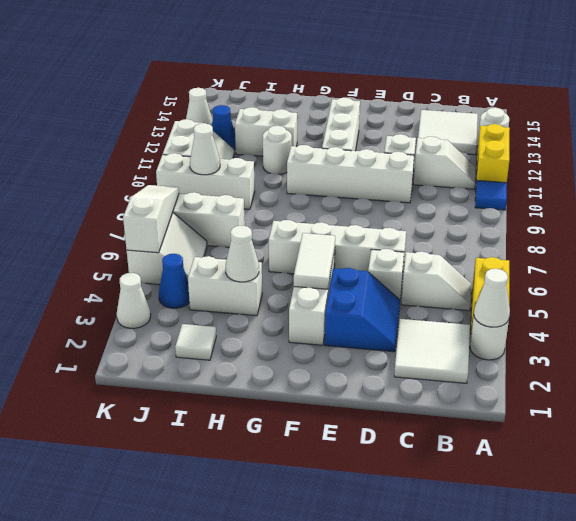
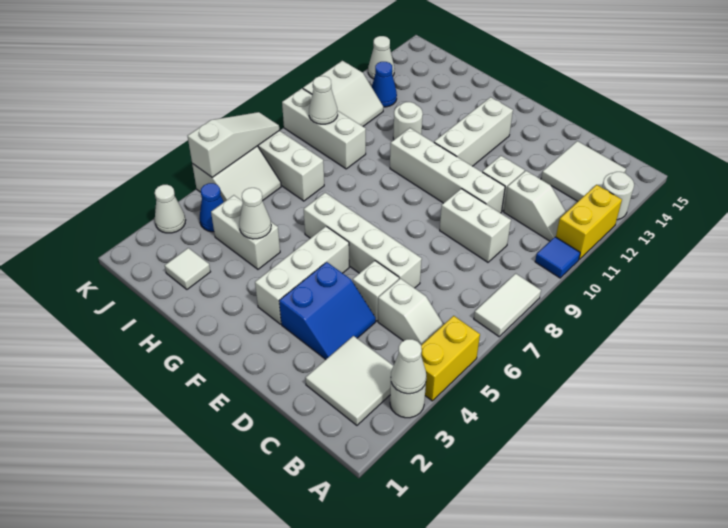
white 1x2 tile [294,233,335,289] -> white 1x2 tile moved to [474,273,541,337]
white 1x2 brick [235,107,297,156] -> white 1x2 brick moved to [440,189,511,262]

